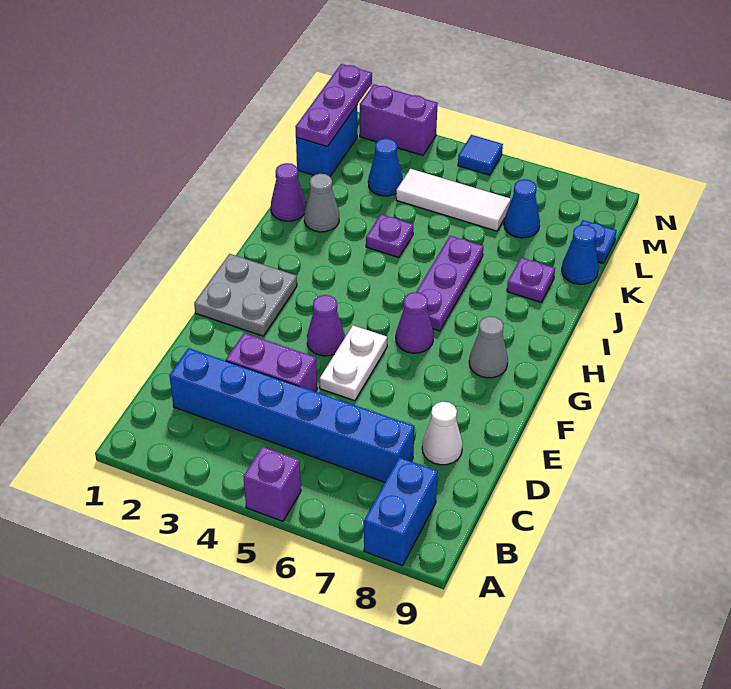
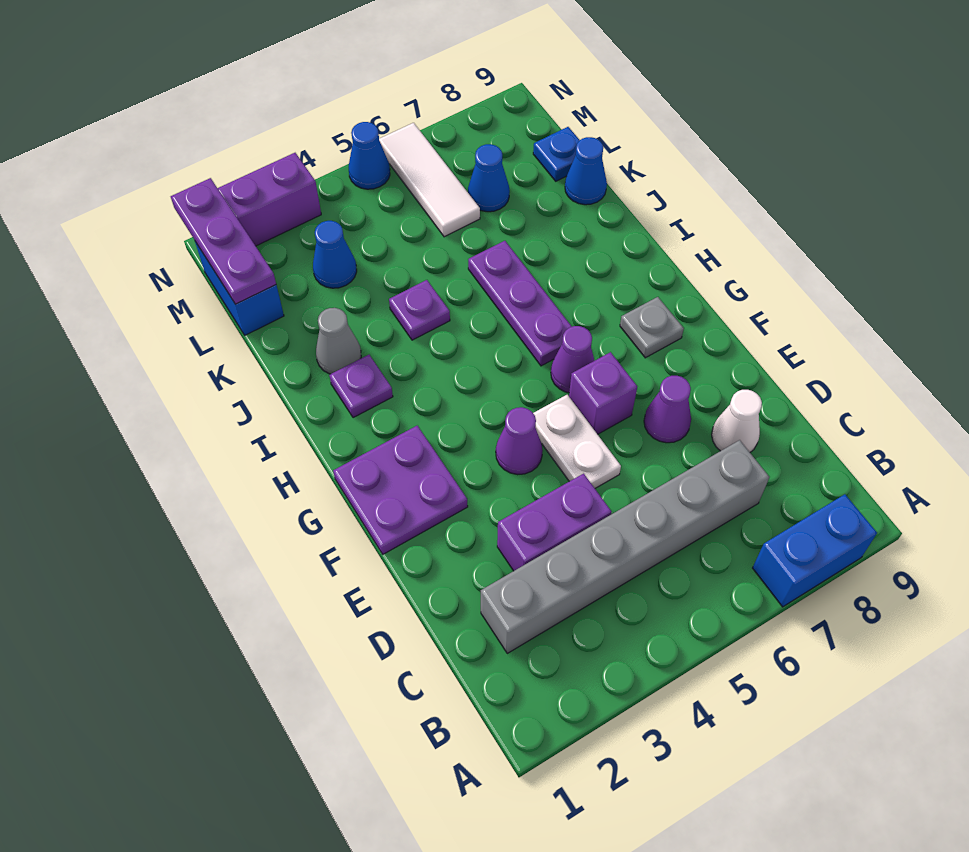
purple 1x1 brick [243,447,301,521] -> purple 1x1 brick moved to [569,352,637,434]
blue 1x2 brick [364,457,438,566] -> blue 1x2 brick turned to [753,494,877,607]
blue 1x6 brick [169,348,414,482] -> grey 1x6 brick [481,440,769,653]
grey 2x2 plate [194,254,297,336] -> purple 2x2 plate [333,426,468,554]
grey 1x1 cone [469,316,508,378] -> grey 1x1 plate [620,297,684,358]
purple 1x1 cone [271,163,306,221] -> purple 1x1 cone moved to [644,376,691,443]
purple 1x1 plate [507,258,555,302] -> purple 1x1 plate moved to [329,355,393,418]
white 1x3 tile [396,169,511,231] -> white 1x3 tile turned to [379,123,480,237]
blue 1x1 tile [458,135,503,175] -> blue 1x1 cone [349,122,390,189]

